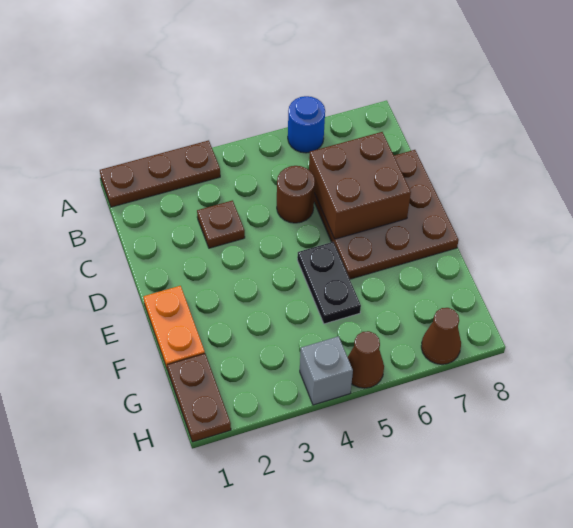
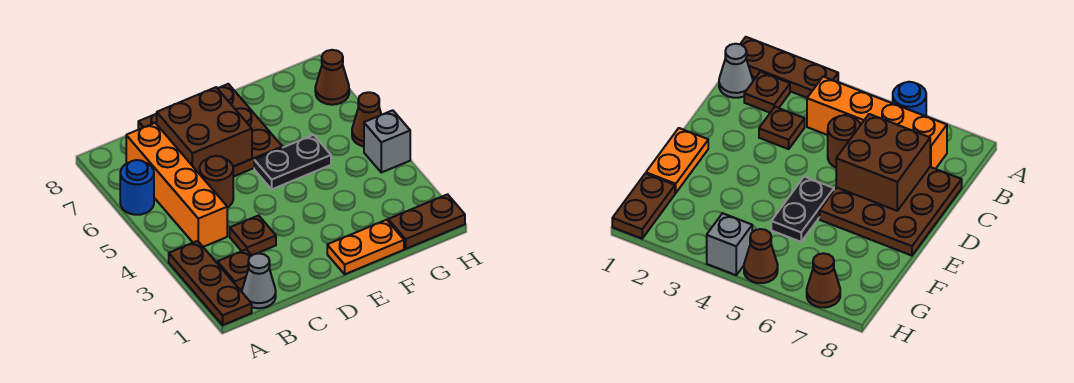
none -> grey 1x1 cone [242,253,276,308]
none -> brown 1x1 plate [217,249,252,289]
none -> orange 1x4 brick [126,123,227,247]

